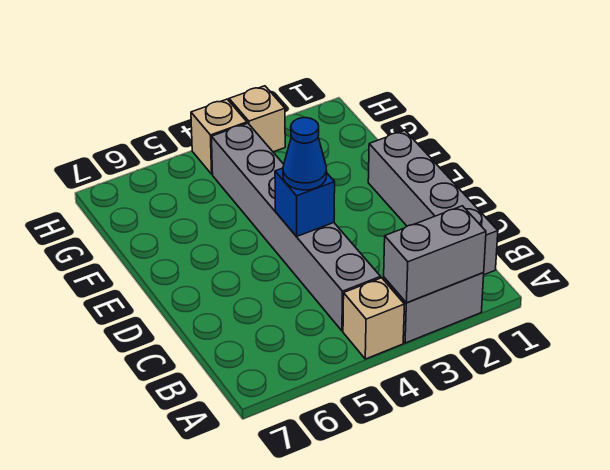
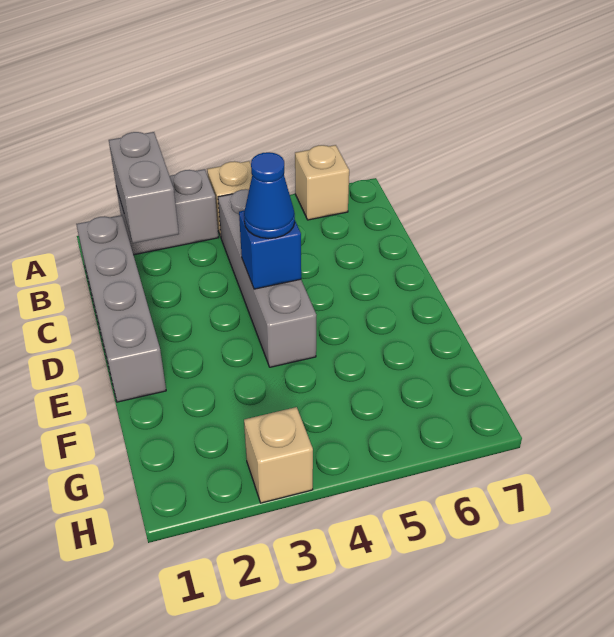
grey 1x2 brick [384,206,486,303] -> grey 1x2 brick turned to [109,132,179,243]
grey 1x6 brick [211,123,381,331] -> grey 1x4 brick [218,189,316,367]
tan 1x1 brick [191,99,247,174] -> tan 1x1 brick moved to [295,145,349,220]

